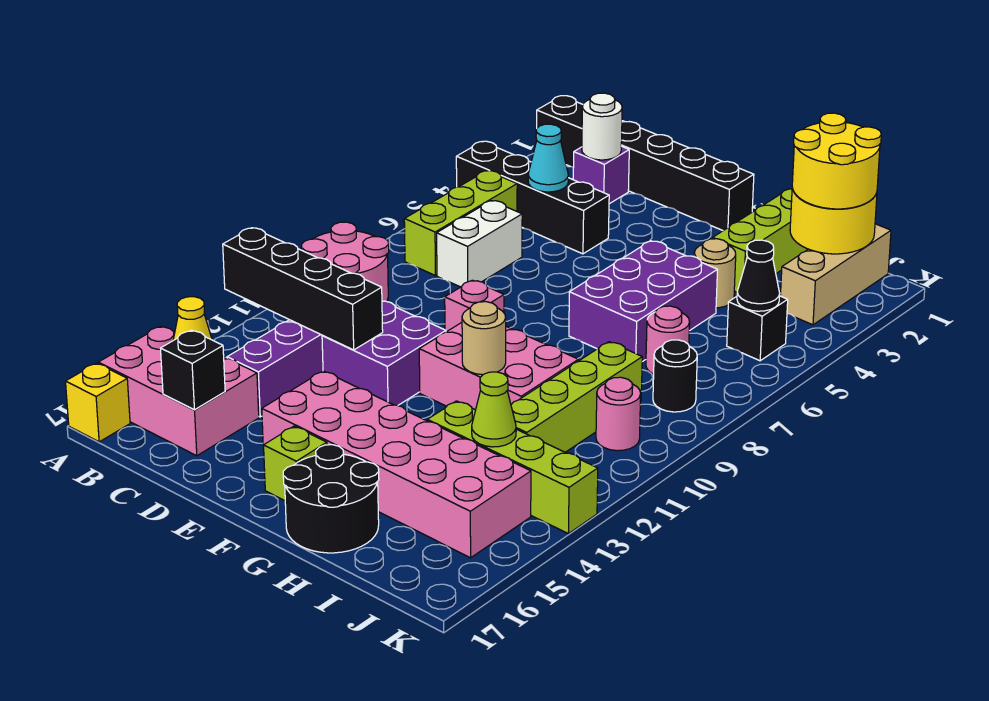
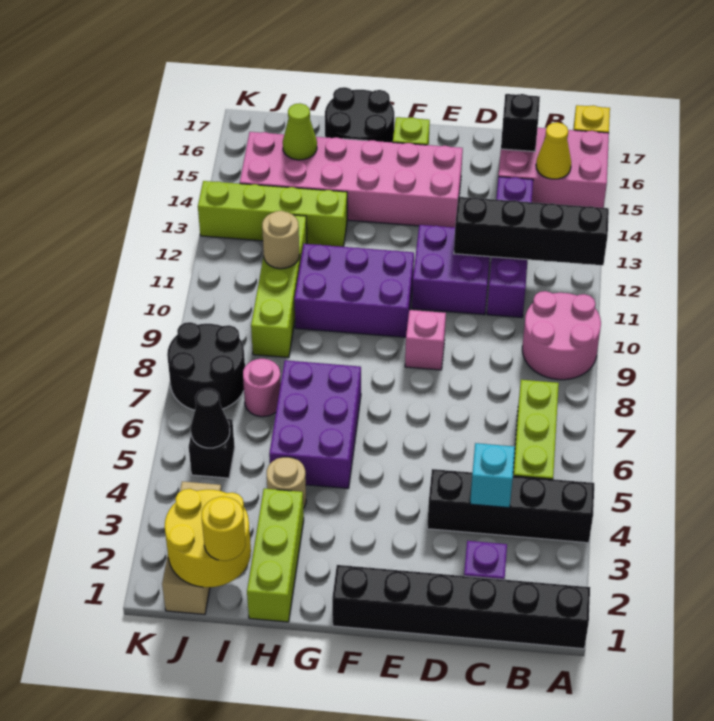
white 1x1 round brick [582,93,622,160] -> none
cyan 1x1 cone [528,124,568,192] -> cyan 1x1 brick [470,443,515,508]
white 1x2 brick [437,201,522,287] -> none
pink 2x3 brick [419,323,578,410] -> purple 2x3 brick [294,244,414,337]
tan 1x1 round brick [462,302,506,375] -> tan 1x1 round brick moved to [262,211,299,269]
yellow 2x2 round brick [792,113,881,209] -> yellow 1x1 round brick [202,497,245,561]
lime 1x1 cone [472,372,516,447] -> lime 1x1 cone moved to [283,103,317,160]
black 1x1 round brick [653,340,697,412] -> black 2x2 round brick [167,322,245,410]
pink 1x1 round brick [596,377,641,451] -> none

